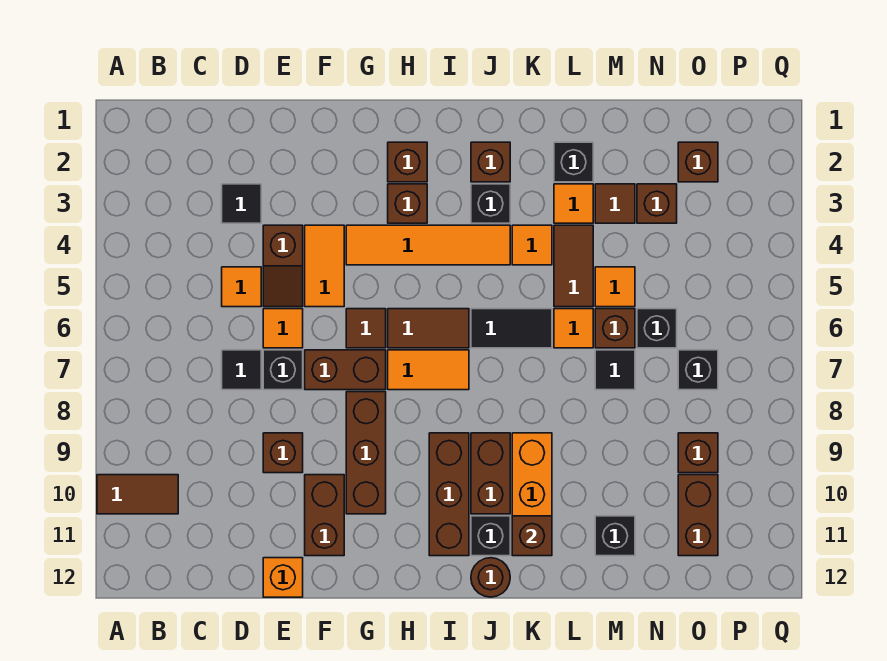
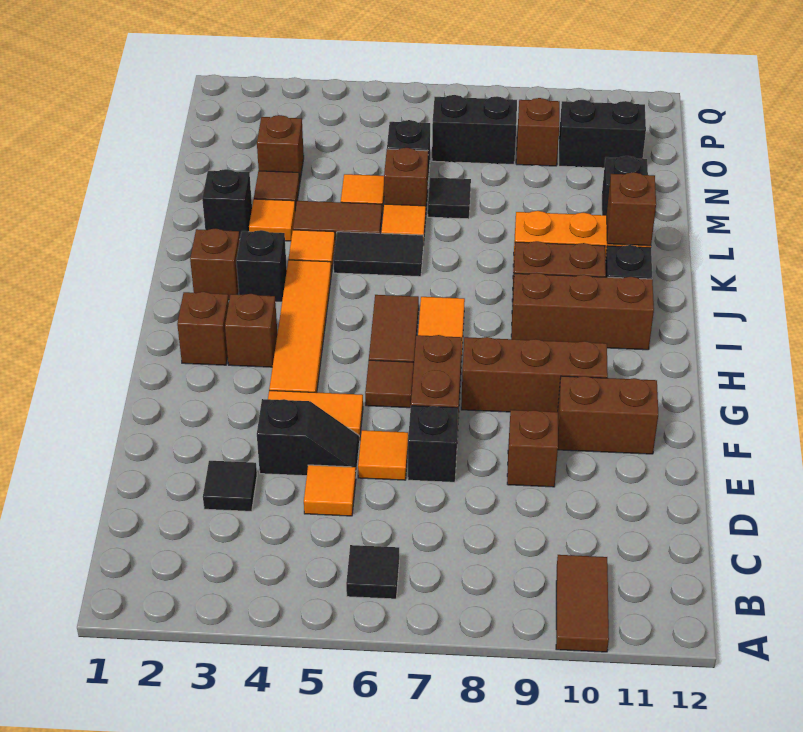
black 1x1 tile [222,350,261,390] -> black 1x1 tile moved to [346,545,399,599]
brown 1x2 slope [263,225,303,307] -> black 1x2 slope [257,399,360,476]
orange 1x1 brick [263,558,303,597] -> none
black 1x2 tile [471,309,552,348] -> black 1x2 tile turned to [333,232,423,277]
brown 1x1 round brick [471,558,510,597] -> none
brown 1x1 brick [678,142,718,182] -> none
black 1x1 brick [678,350,718,390] -> black 1x2 brick [432,95,517,164]
brown 1x2 brick [678,475,718,556] -> black 1x2 brick [559,100,646,168]

